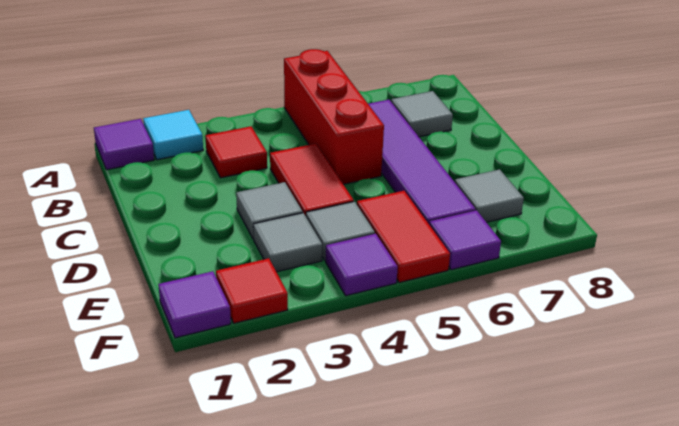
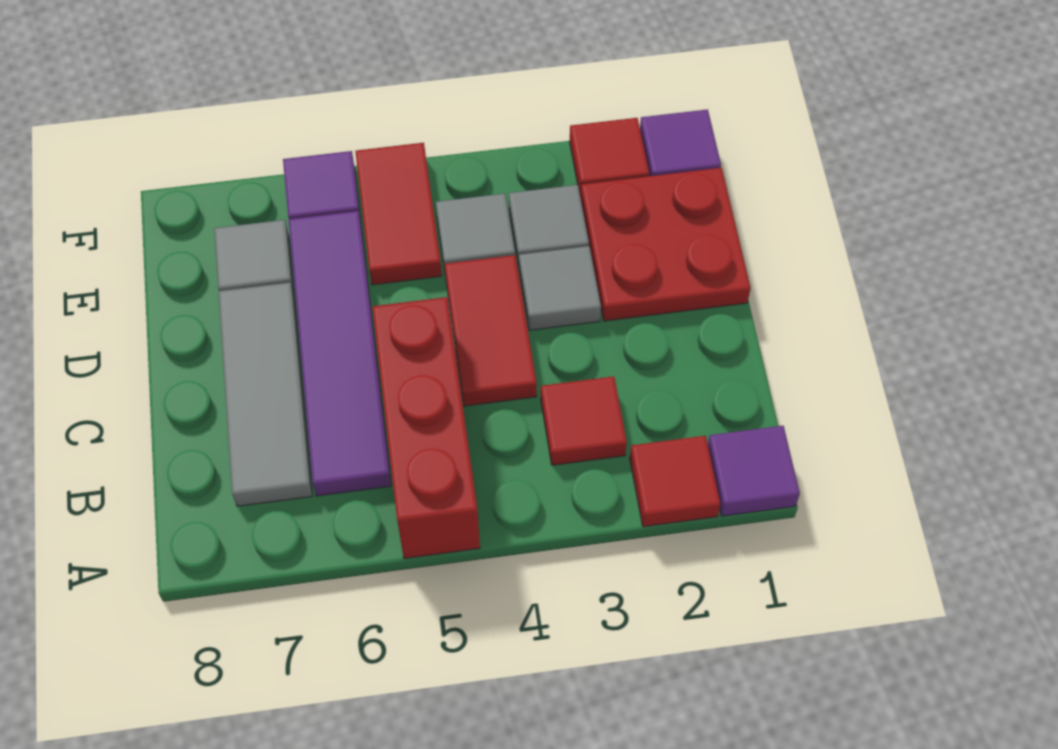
cyan 1x1 tile [143,110,203,160] -> red 1x1 tile [630,436,720,527]
grey 1x1 tile [391,91,453,137] -> grey 1x3 tile [219,283,312,506]
none -> red 2x2 plate [580,168,751,321]
purple 1x1 tile [326,234,398,296] -> none

